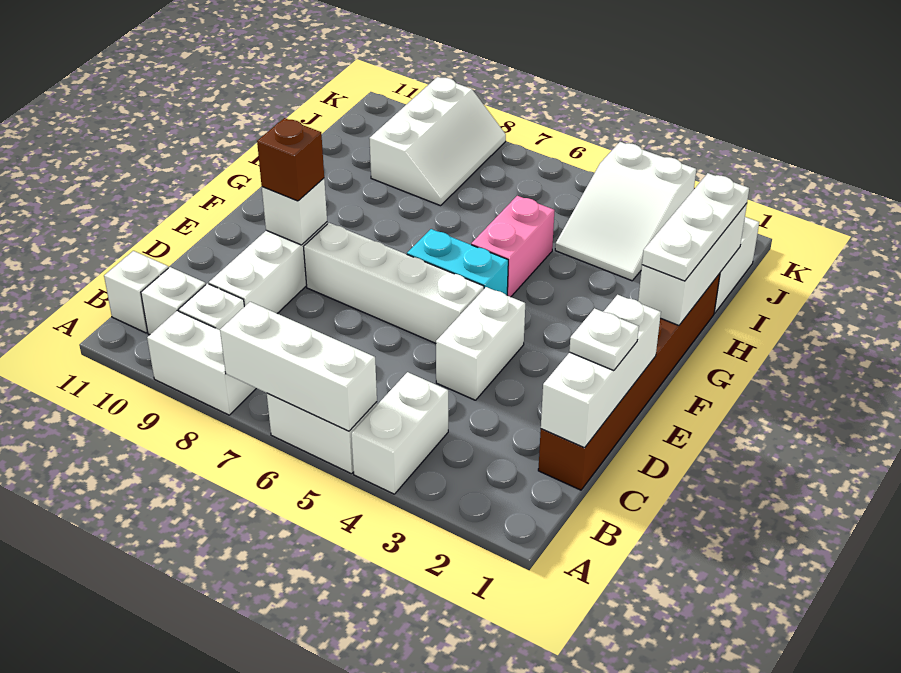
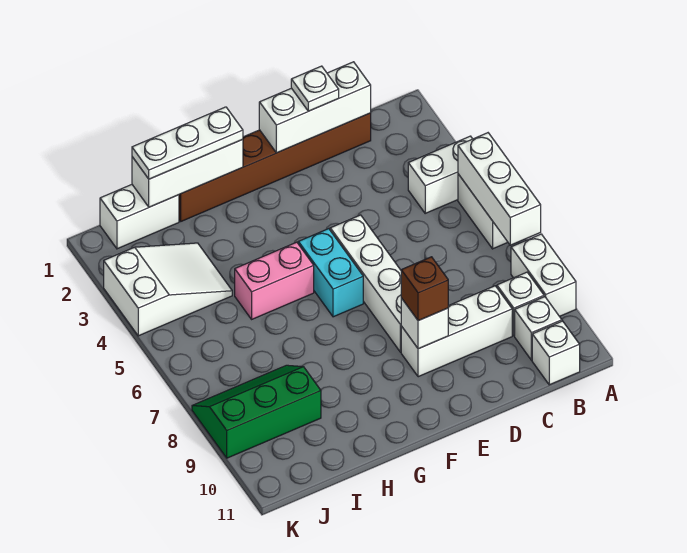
white 1x2 brick [436,287,525,400] -> none
white 2x3 slope [369,77,506,206] -> green 2x3 slope [192,365,321,458]

